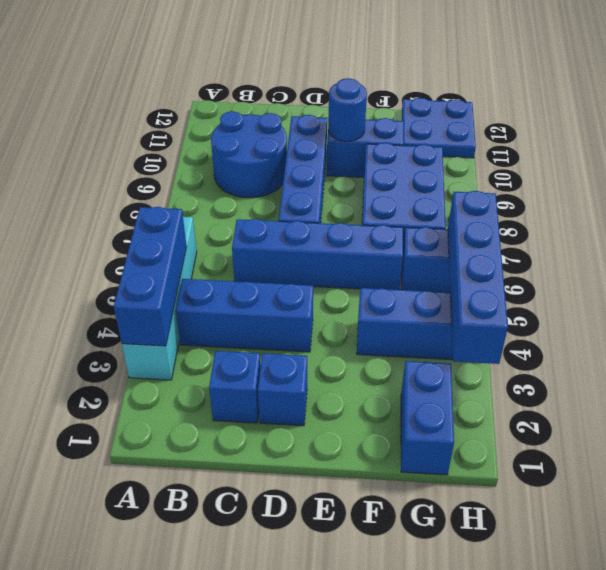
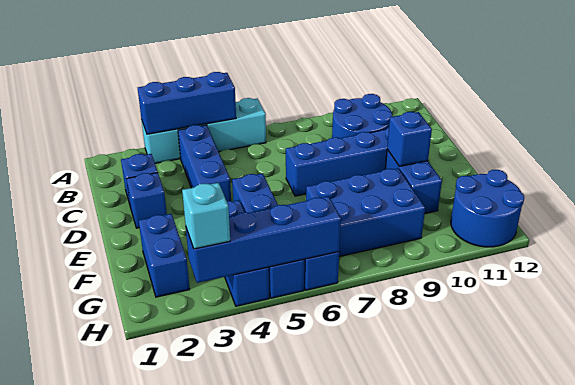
blue 1x4 brick [232,219,403,290] -> blue 1x4 brick moved to [232,173,304,298]
blue 1x1 round brick [328,78,367,141] -> blue 1x1 brick [387,112,432,166]
blue 1x2 brick [401,361,454,475] -> blue 1x2 brick turned to [139,214,190,297]
blue 2x2 plate [402,98,476,158] -> blue 2x2 round brick [451,170,524,247]
none -> cyan 1x1 brick [182,183,230,249]

